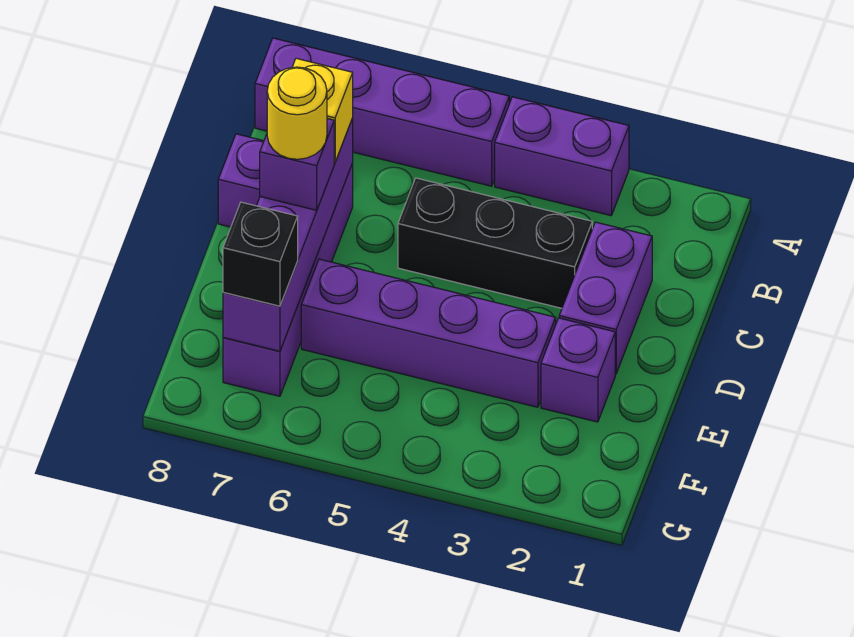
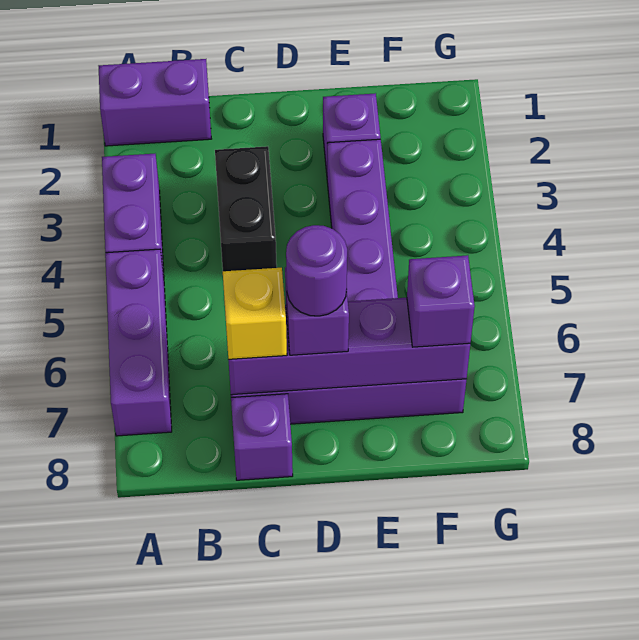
purple 1x4 brick [255,38,509,186] -> purple 1x3 brick [105,249,172,436]
purple 1x2 brick [559,222,652,374] -> purple 1x2 brick moved to [99,59,211,146]
black 1x3 brick [398,178,592,308] -> black 1x2 brick [215,146,277,271]
yellow 1x1 round brick [267,67,327,159] -> purple 1x1 round brick [286,225,347,316]
black 1x1 brick [223,202,298,306] -> purple 1x1 brick [407,255,475,347]

